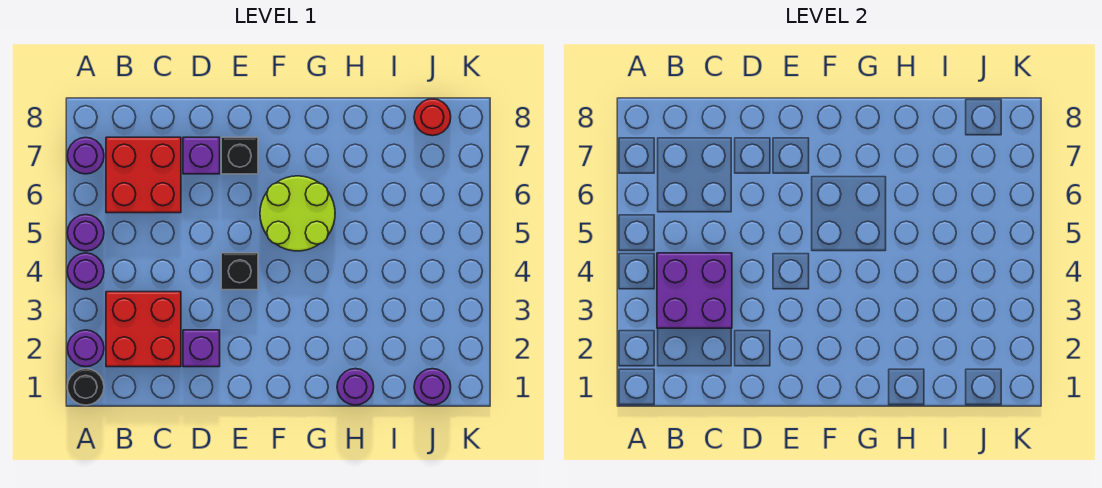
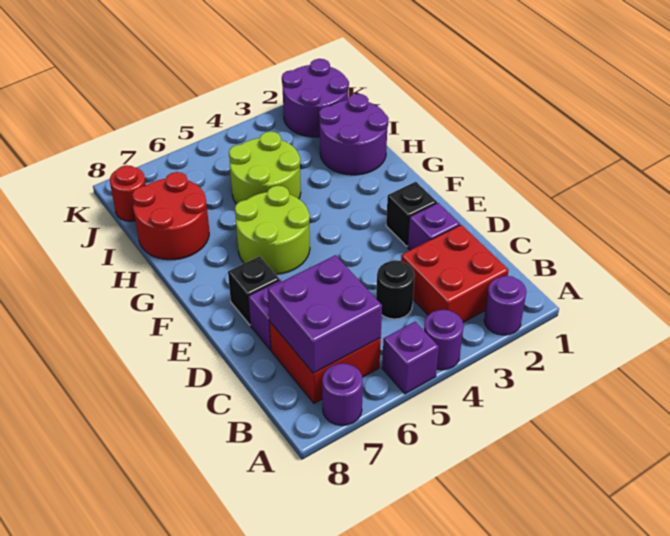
black 1x1 round brick [67,369,104,405] -> black 1x1 round brick moved to [376,260,415,319]
purple 1x1 round brick [67,215,104,251] -> purple 1x1 brick [382,322,439,394]
purple 2x2 brick [657,253,732,328] -> purple 2x2 brick moved to [268,255,382,373]
black 1x1 brick [221,253,258,290] -> black 1x1 brick moved to [386,182,437,246]
purple 1x1 round brick [337,369,374,405] -> purple 2x2 round brick [319,94,389,175]
none -> lime 2x2 round brick [229,132,301,204]
none -> red 2x2 round brick [132,172,209,260]
purple 1x1 round brick [414,369,451,405] -> purple 2x2 round brick [282,59,349,137]

